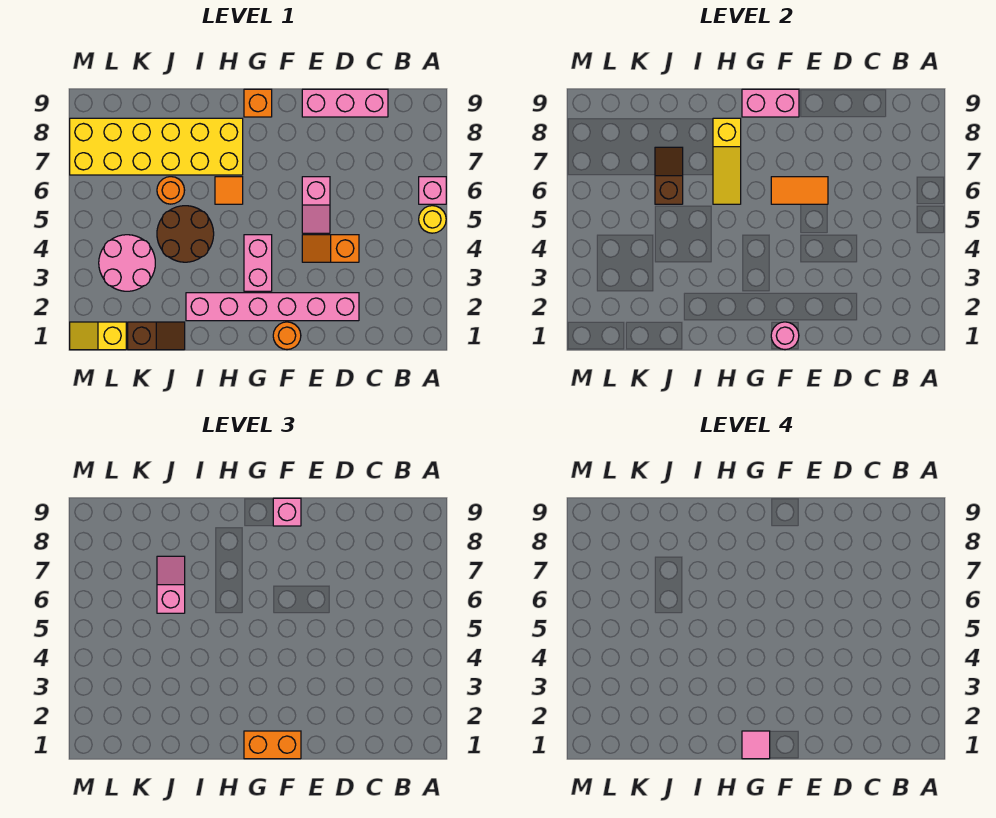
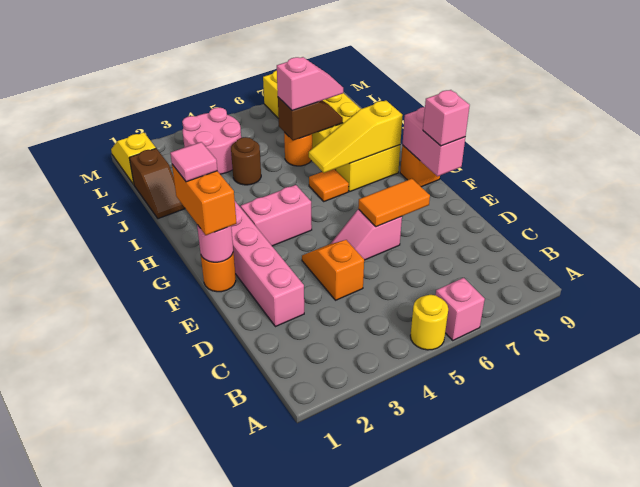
pink 1x3 brick [302,89,388,117] -> none
orange 1x2 tile [771,177,828,204] -> orange 1x2 tile turned to [358,179,430,227]
brown 2x2 round brick [157,206,214,262] -> brown 1x1 round brick [231,137,261,185]

